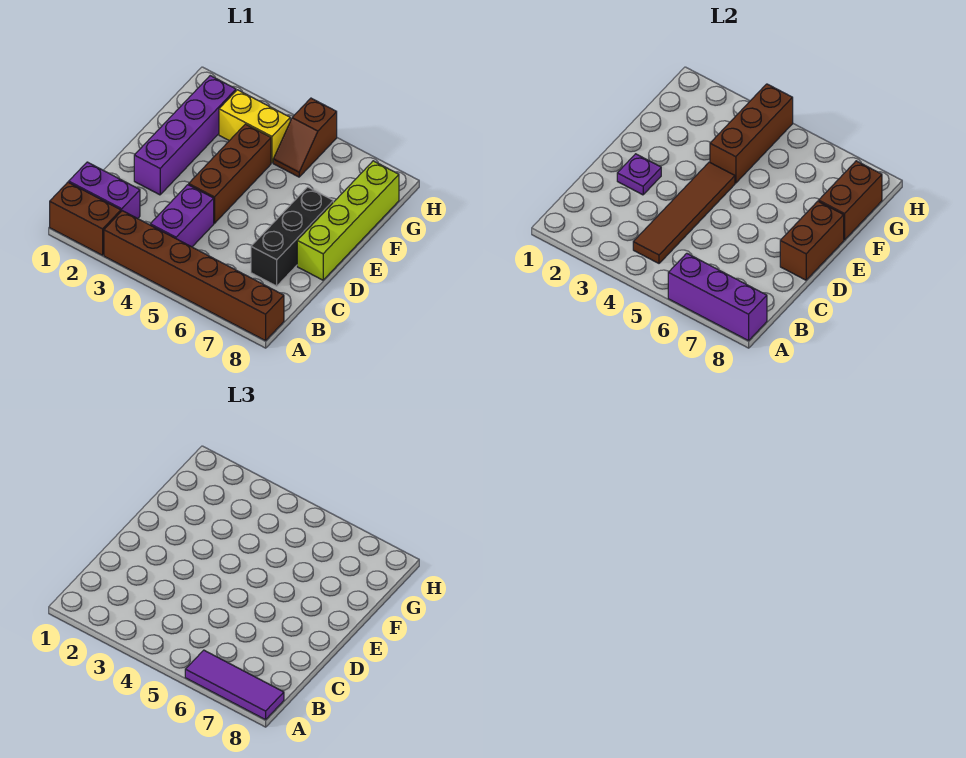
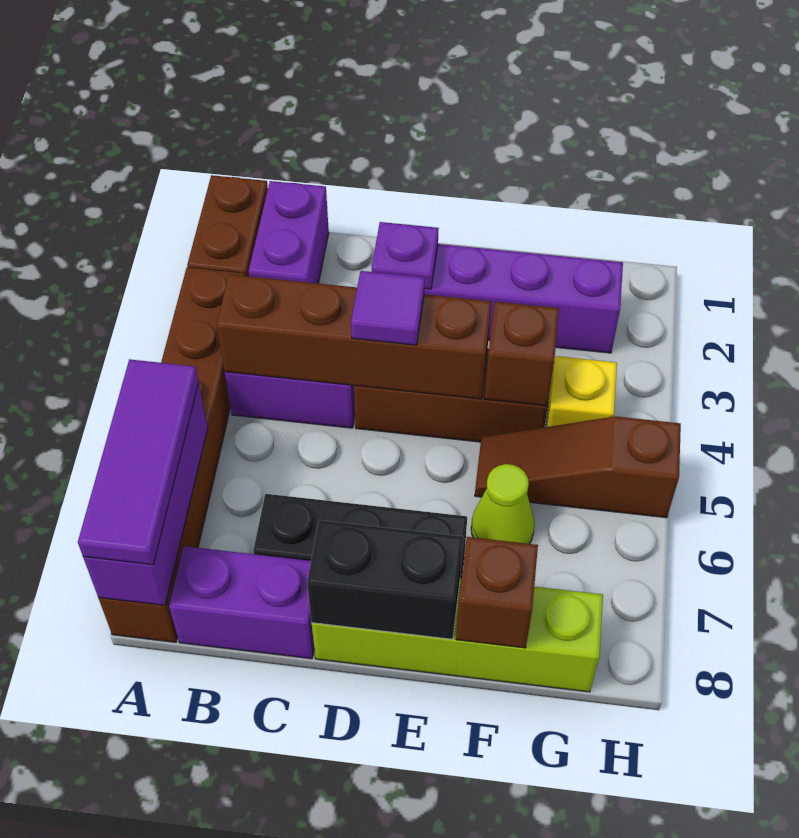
brown 1x4 tile [633,162,735,263] -> brown 1x4 brick [217,274,491,399]
none -> purple 1x2 brick [169,546,314,659]
none -> purple 1x1 tile [351,271,425,345]
brown 1x2 brick [780,201,844,280] -> black 1x2 brick [307,520,463,639]
brown 1x3 brick [710,84,793,183] -> brown 1x1 brick [485,302,559,406]
none -> lime 1x1 cone [471,464,535,544]
brown 1x2 brick [819,161,882,240] -> brown 1x1 brick [456,537,538,648]
yellow 1x2 brick [219,90,290,163] -> yellow 1x1 brick [546,356,617,427]
brown 1x2 slope [273,98,337,177] -> brown 1x3 slope [475,416,681,518]

